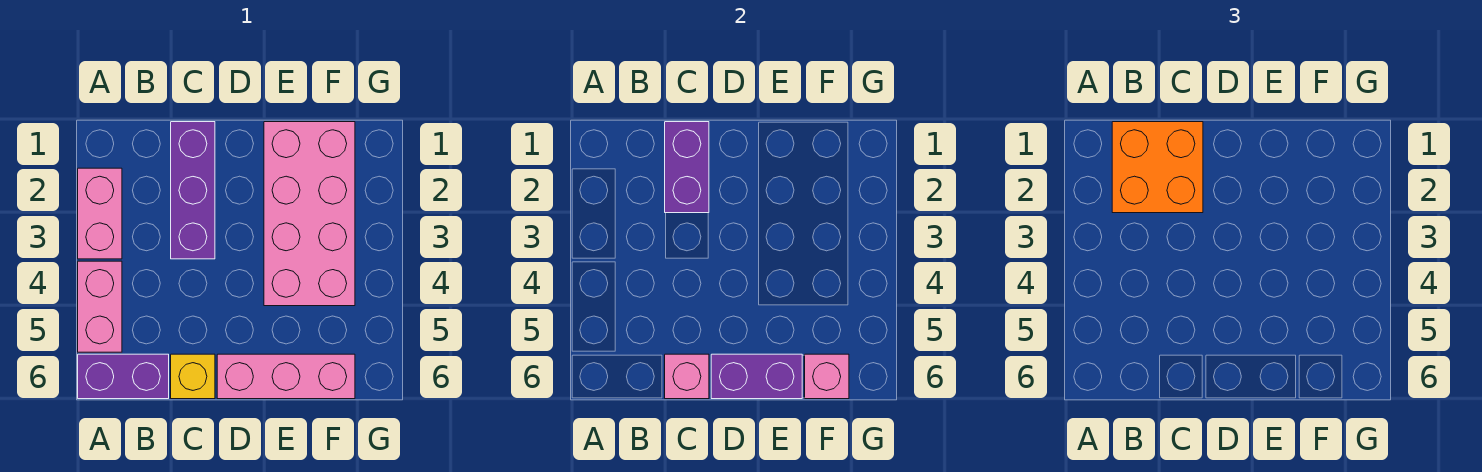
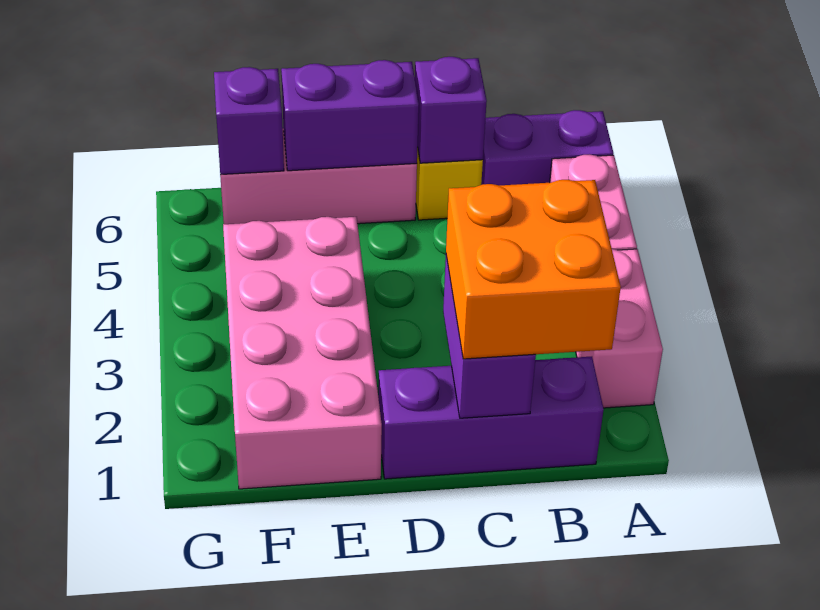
purple 1x3 brick [171,122,215,259] -> purple 1x3 brick turned to [378,357,604,479]
pink 1x1 brick [665,354,709,399] -> purple 1x1 brick [415,57,487,163]
pink 1x1 brick [805,354,849,399] -> purple 1x1 brick [214,67,284,175]

